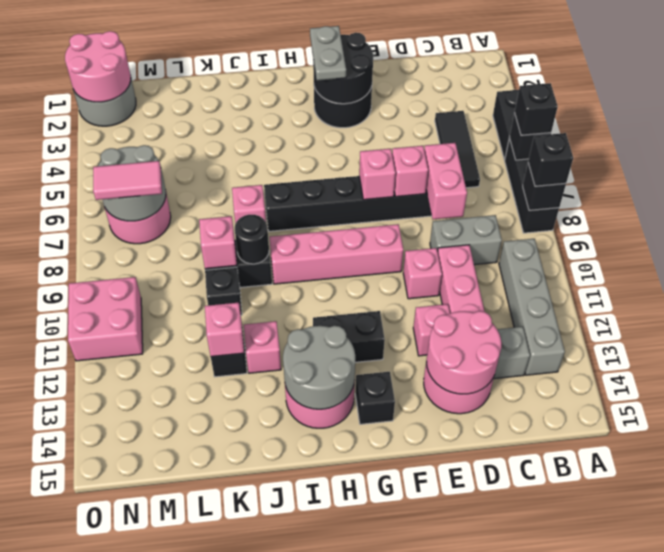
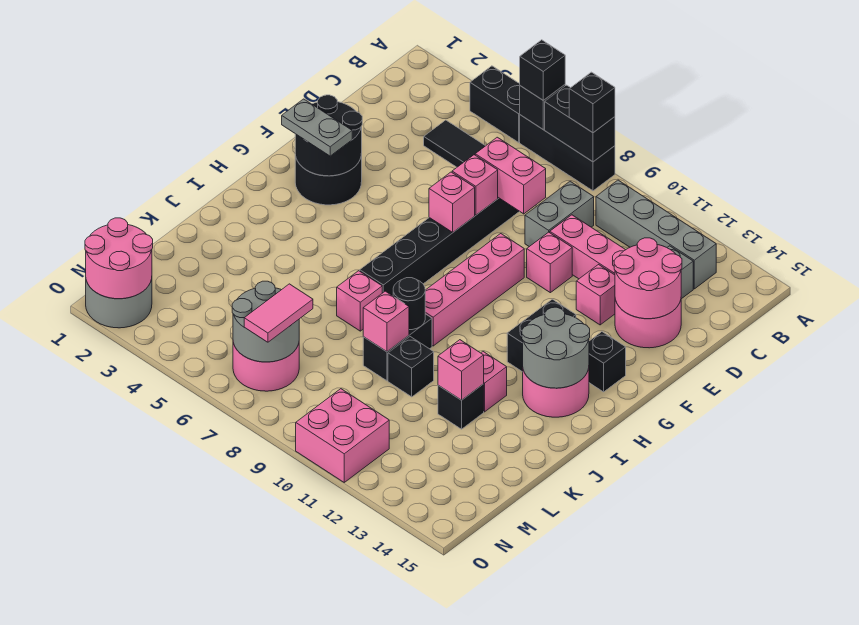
black 1x1 brick [523,163,566,210] -> black 1x2 brick [545,85,615,162]

